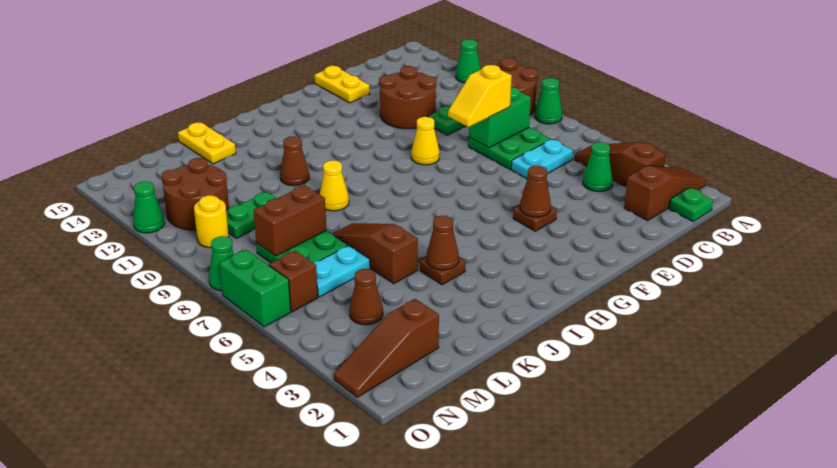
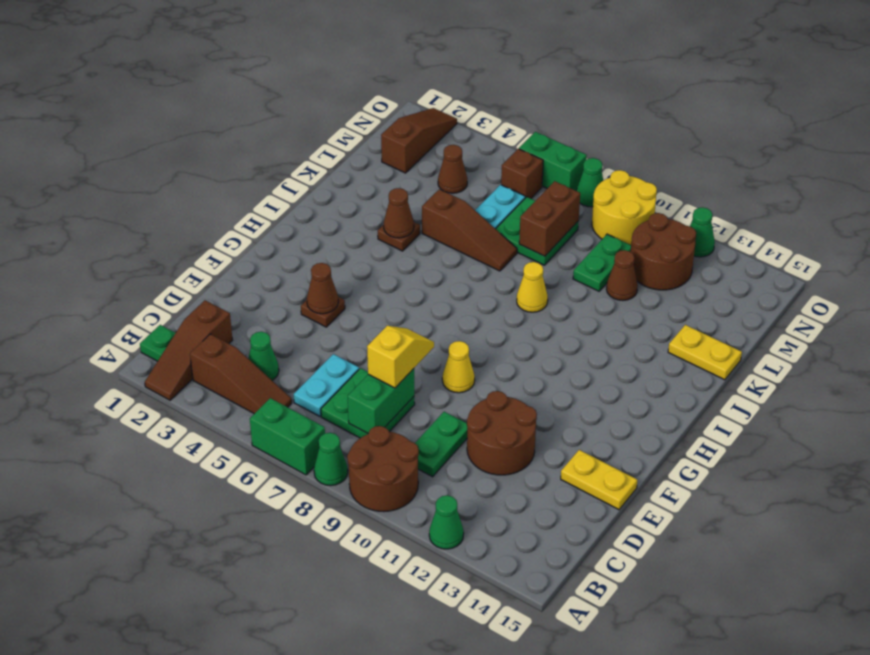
none -> green 1x2 brick [250,398,325,475]
brown 1x1 cone [280,136,309,186] -> brown 1x1 cone moved to [606,250,638,300]
yellow 1x1 round brick [194,195,229,248] -> yellow 2x2 round brick [592,170,657,245]

